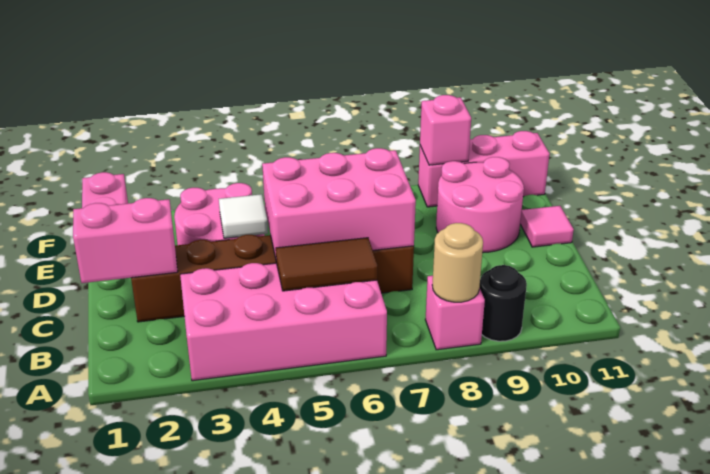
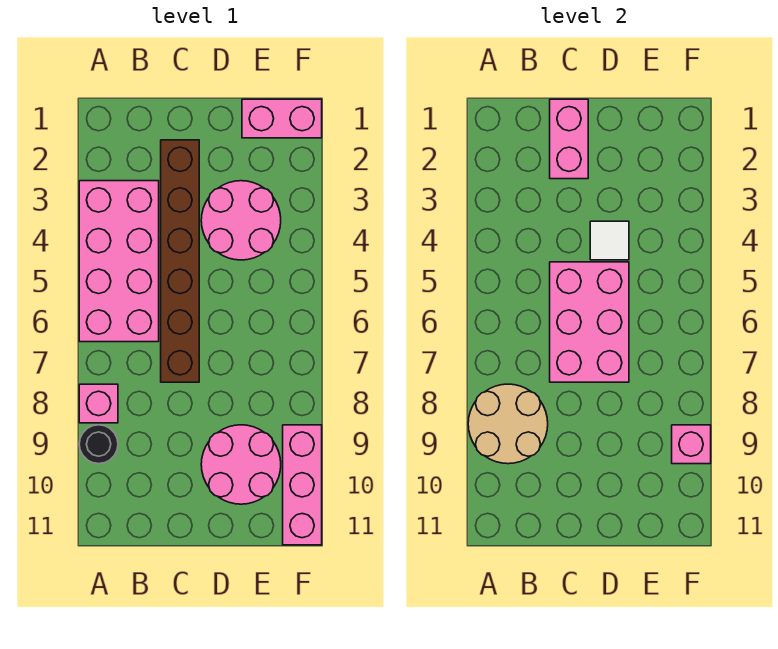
tan 1x1 round brick [432,223,483,302] -> tan 2x2 round brick [468,384,548,464]
brown 1x2 tile [276,238,377,291] -> none
pink 1x1 tile [520,206,574,247] -> none

